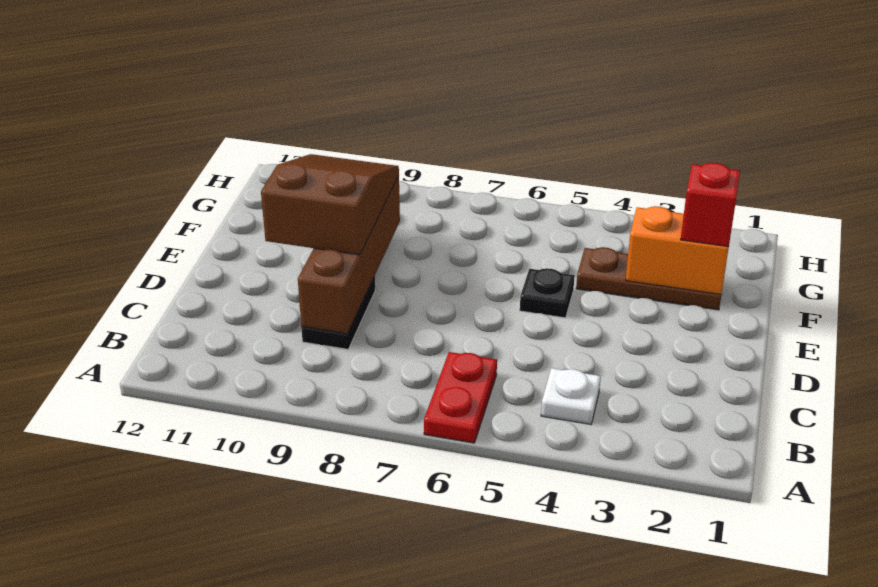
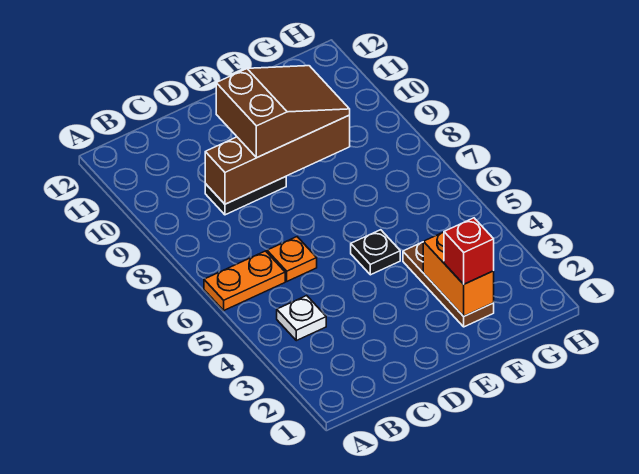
red 1x2 plate [424,352,497,443] -> orange 1x2 plate [204,251,285,310]
none -> orange 1x1 plate [267,237,317,281]

